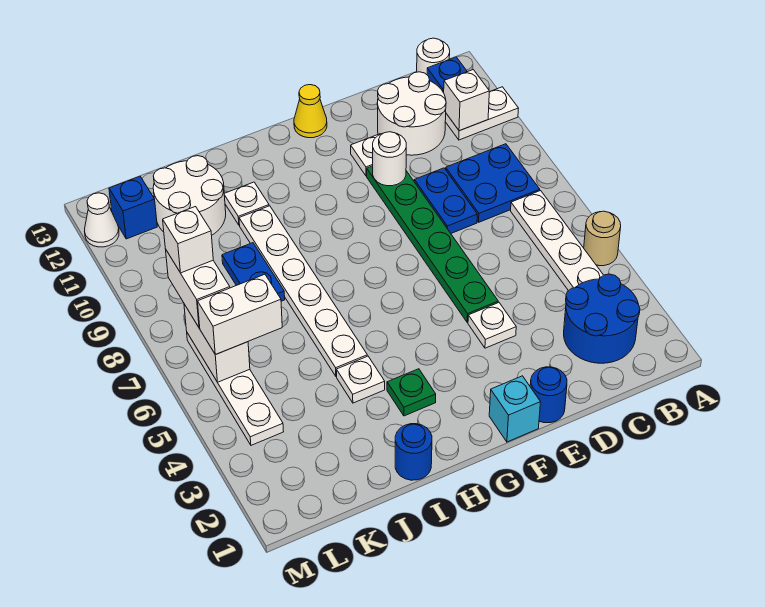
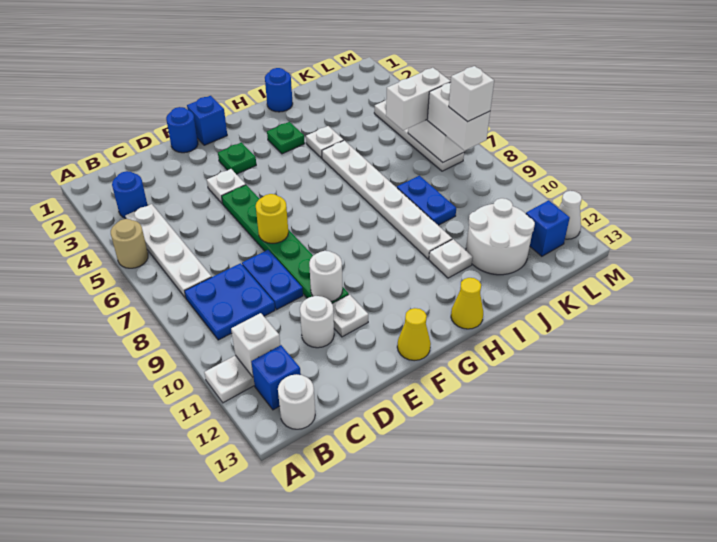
blue 2x2 round brick [564,274,640,363] -> blue 1x1 round brick [112,171,148,218]
white 2x2 round brick [377,72,446,155] -> white 1x1 round brick [300,296,334,348]
none -> yellow 1x1 round brick [256,194,288,243]
cyan 1x1 brick [489,376,540,442] -> blue 1x1 brick [187,96,227,145]
none -> green 1x1 plate [218,143,256,174]
none -> yellow 1x1 cone [451,278,483,329]

